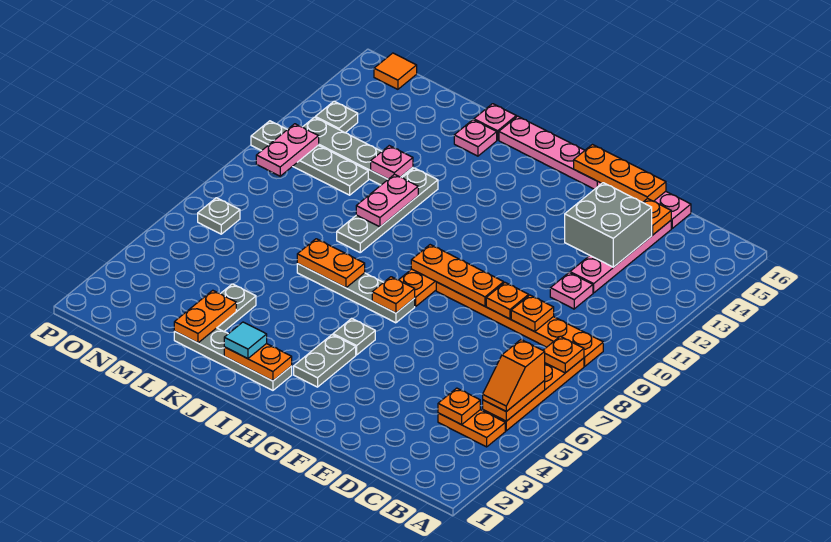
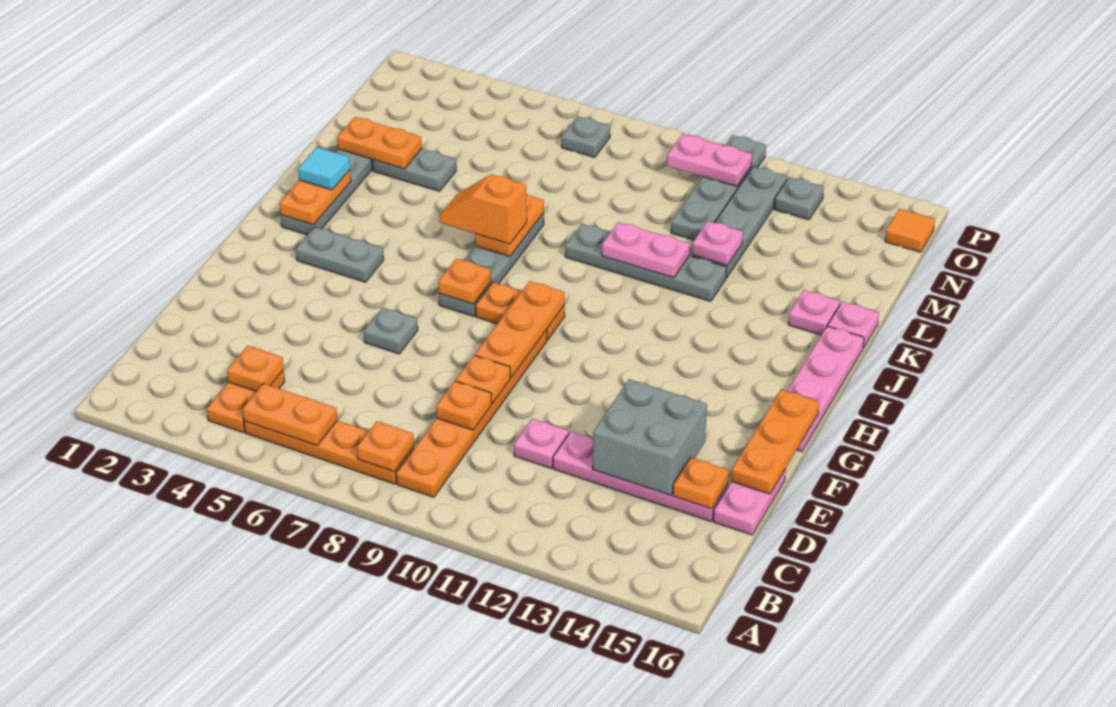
orange 1x2 slope [483,340,545,411] -> orange 1x2 slope moved to [439,174,527,244]
grey 1x1 plate [333,318,375,355] -> grey 1x1 plate moved to [364,308,418,354]

